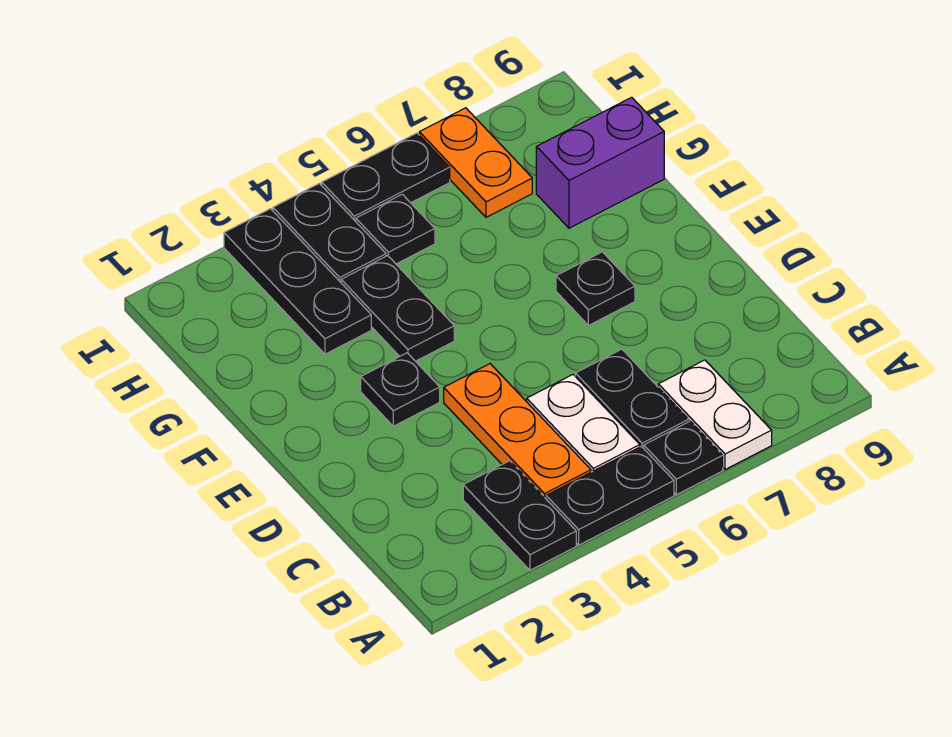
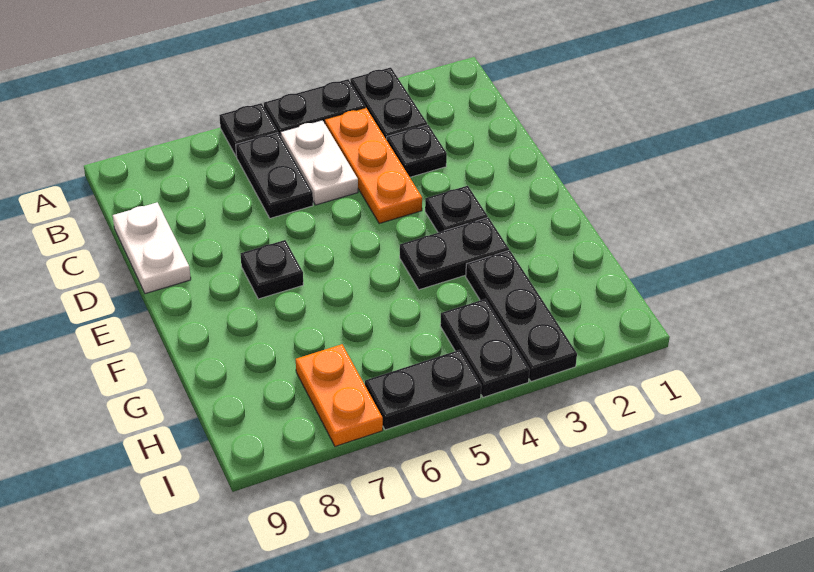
white 1x2 plate [658,360,772,470] -> white 1x2 plate moved to [113,202,191,294]
black 1x2 plate [341,256,454,361] -> black 1x2 plate turned to [400,217,509,290]
purple 1x2 brick [536,97,664,228] -> none
black 1x1 plate [356,194,435,264] -> black 1x1 plate moved to [387,125,447,177]

